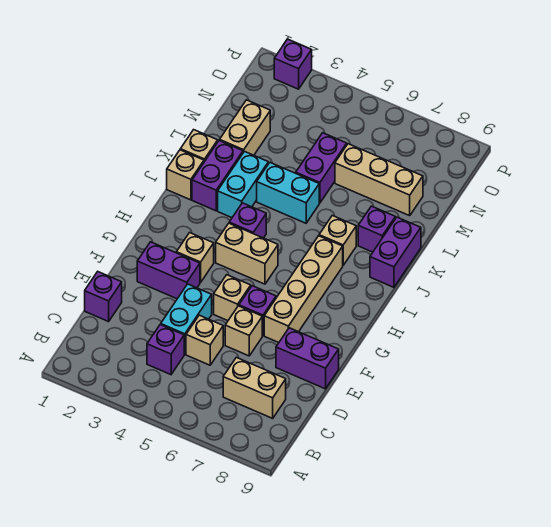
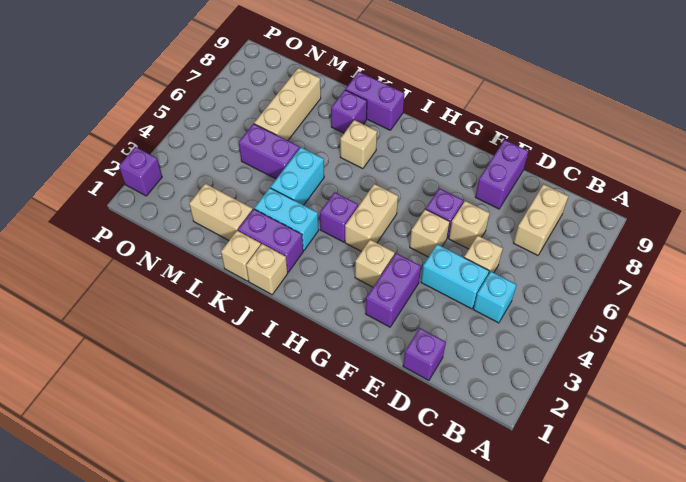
purple 1x1 brick [147,325,184,375] -> cyan 1x1 brick [473,272,517,323]
tan 1x4 brick [264,236,343,343] -> none

